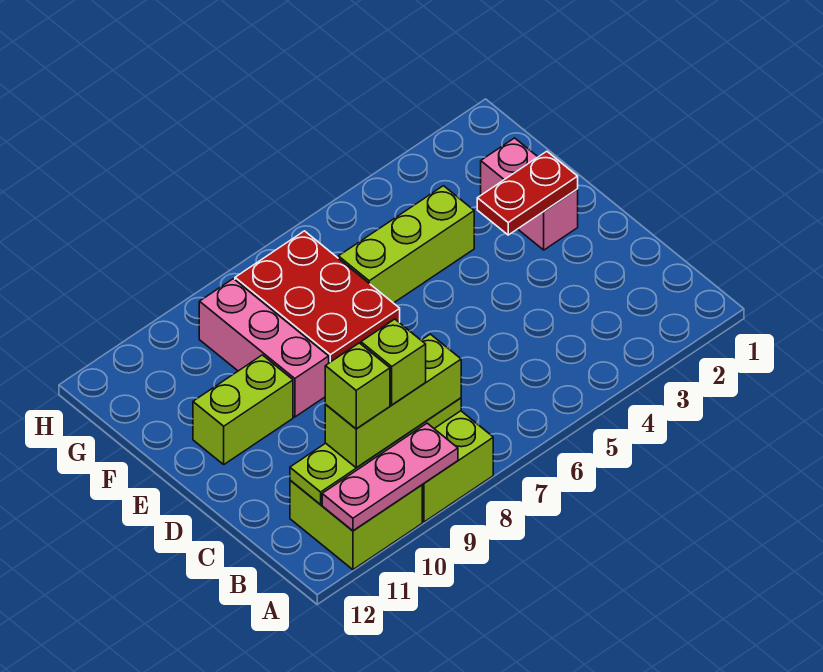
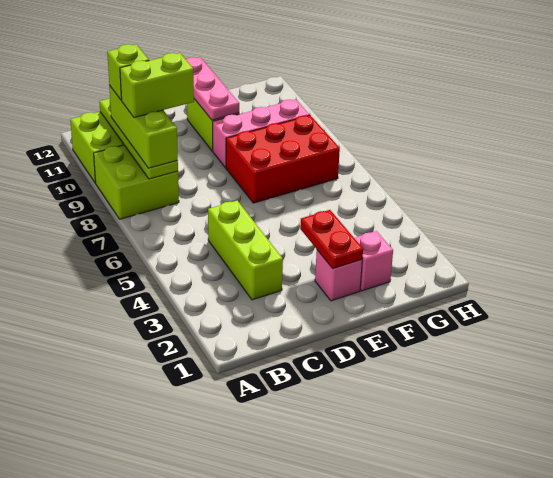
pink 1x3 plate [322,423,458,531] -> pink 1x3 plate moved to [186,57,239,120]
lime 1x1 brick [361,319,426,405] -> lime 1x2 brick [120,53,194,117]
lime 1x3 brick [338,186,474,303] -> lime 1x3 brick moved to [208,201,283,300]

